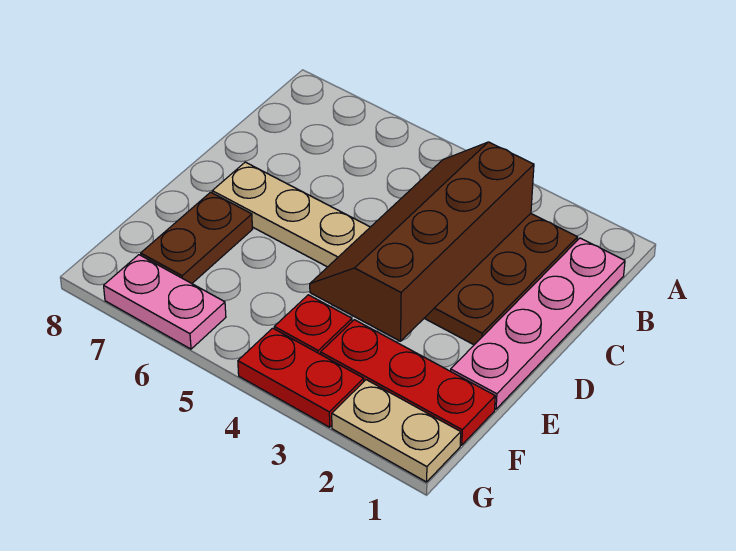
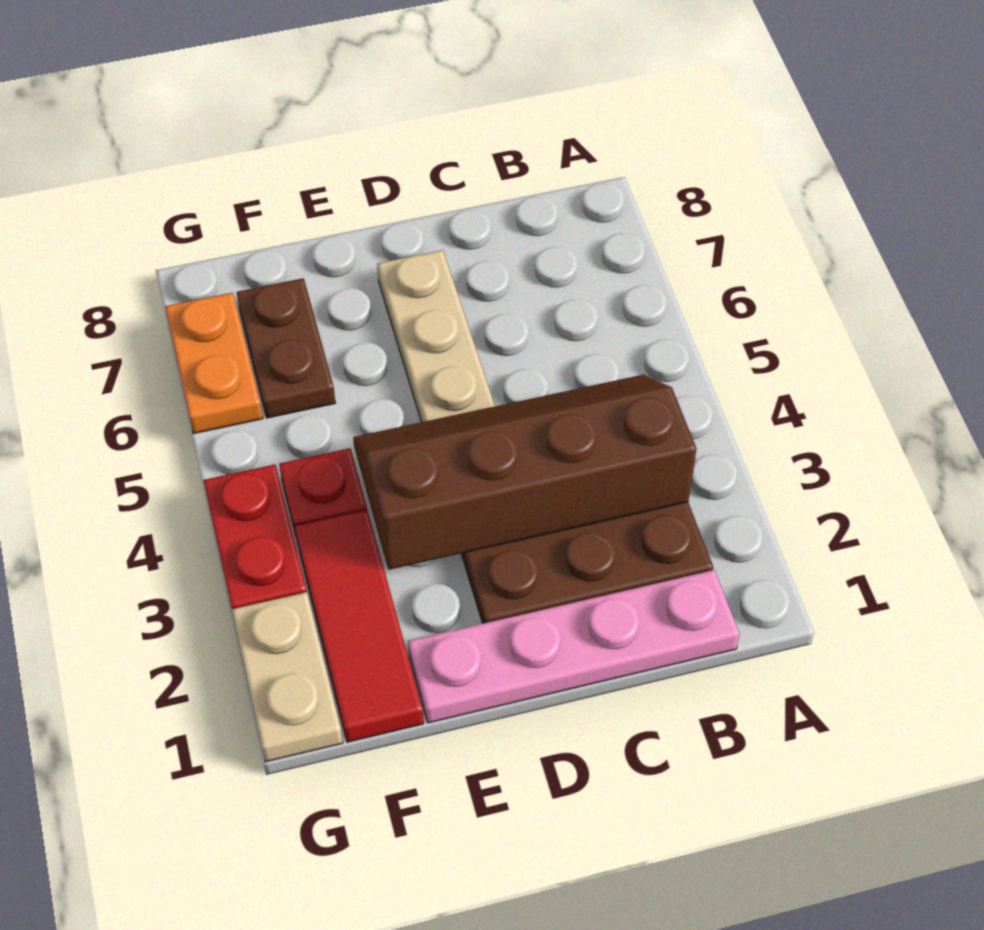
brown 1x2 plate [141,192,252,283] -> brown 1x2 plate turned to [237,278,335,418]
red 1x3 plate [321,320,495,445] -> red 1x3 tile [295,510,424,742]
pink 1x2 plate [104,255,226,349] -> orange 1x2 plate [165,293,263,434]

